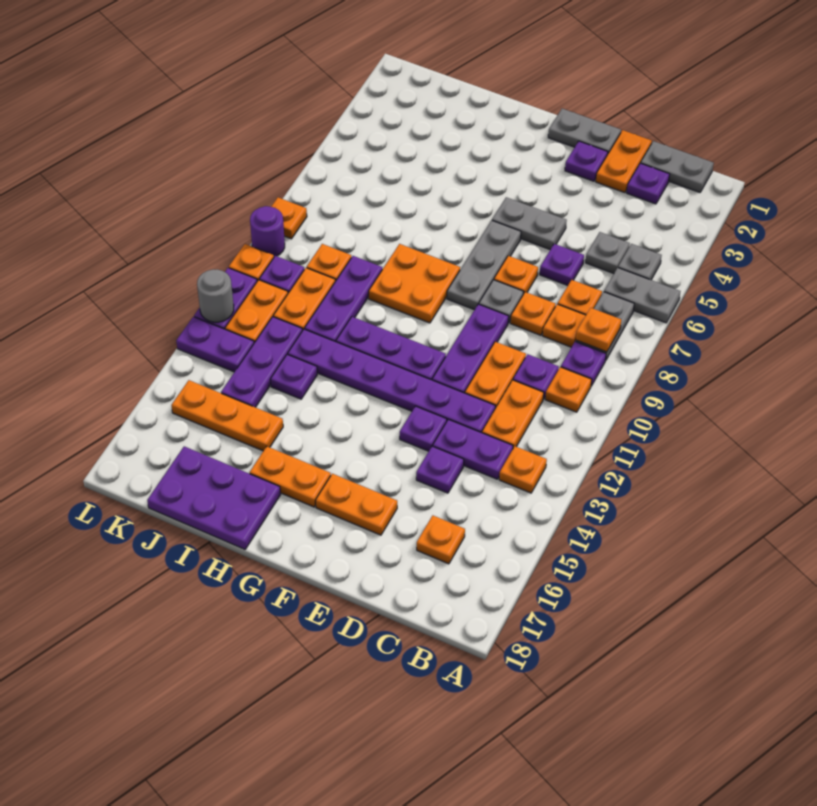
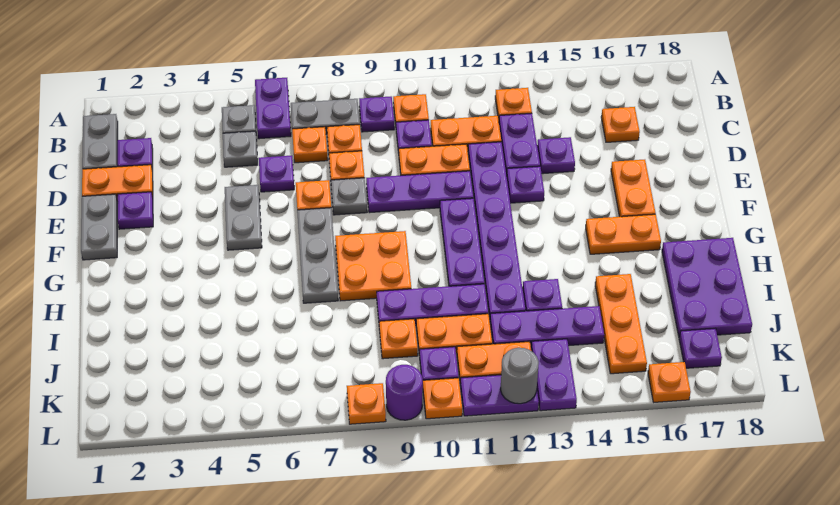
grey 1x2 plate [604,268,680,323] -> purple 1x2 plate [255,78,291,139]
orange 1x1 plate [576,308,621,352] -> orange 1x1 plate moved to [648,362,691,402]
grey 1x3 plate [447,220,521,310] -> grey 1x3 plate turned to [297,208,338,303]
orange 1x2 plate [250,447,331,507] -> orange 1x2 plate turned to [586,214,661,254]
none -> purple 1x1 plate [679,329,722,368]

